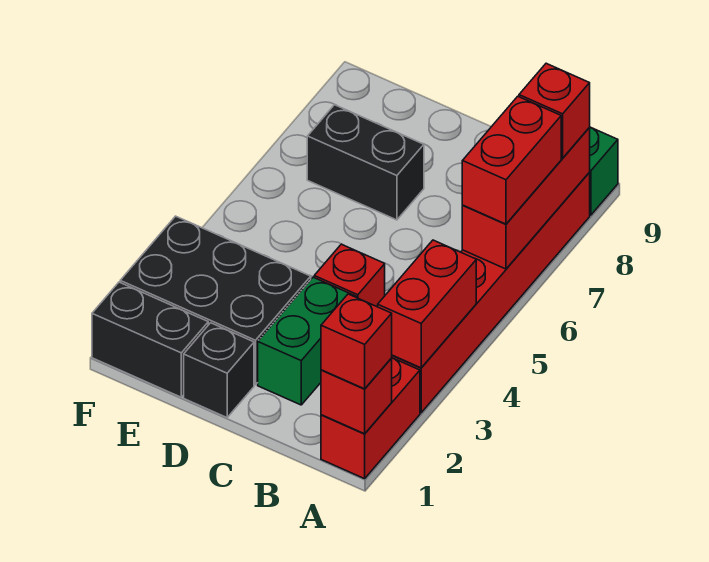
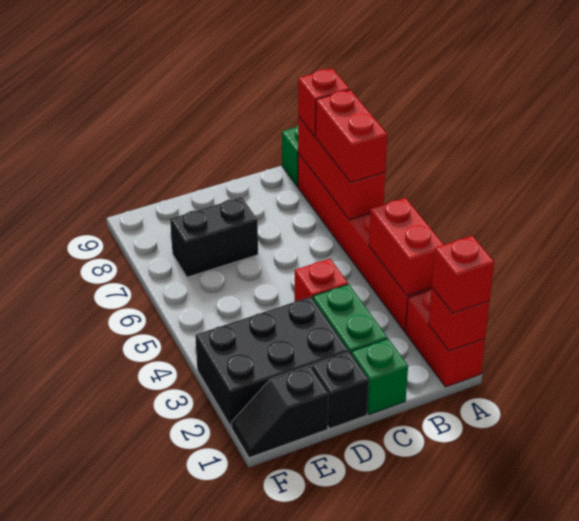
none -> green 1x1 brick [351,339,408,414]
black 1x2 brick [92,282,208,397] -> black 1x2 slope [231,366,329,458]

